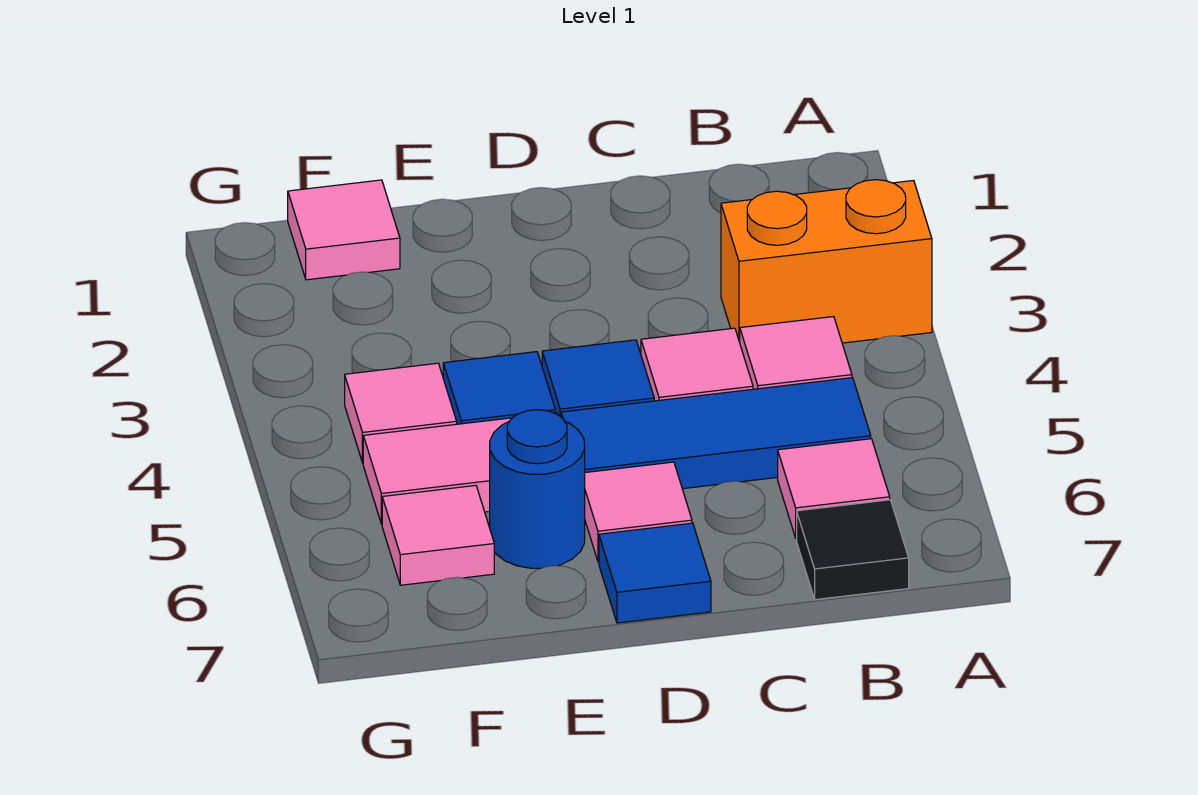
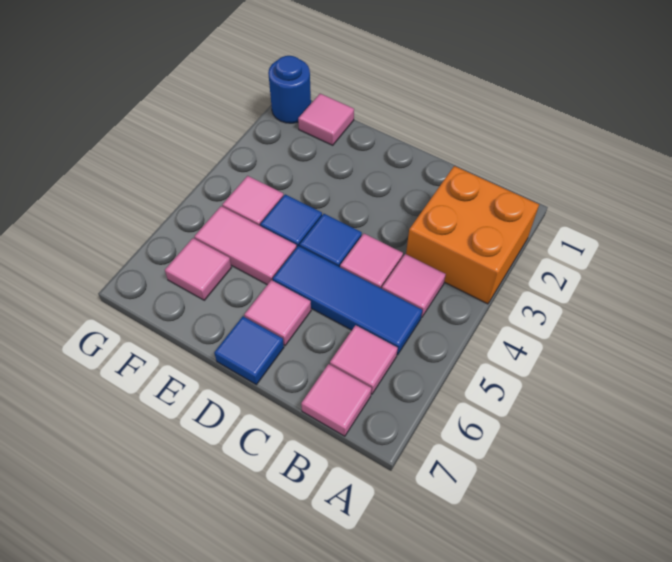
orange 1x2 brick [721,180,932,343] -> orange 2x2 brick [406,166,539,304]
black 1x1 tile [797,500,909,600] -> pink 1x1 tile [301,364,371,436]
blue 1x1 round brick [490,410,585,568] -> blue 1x1 round brick moved to [268,56,311,123]

